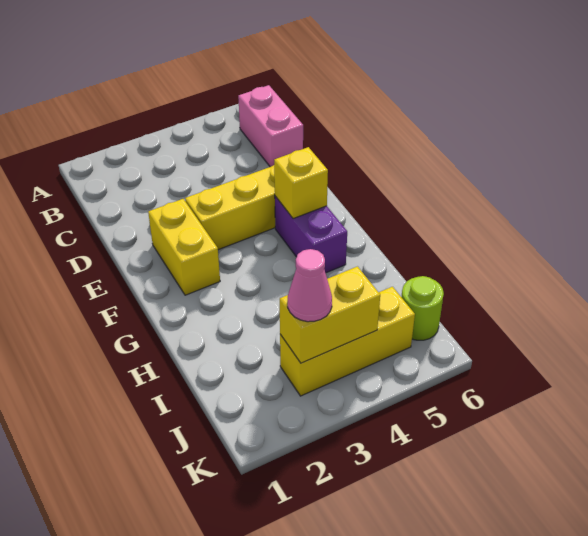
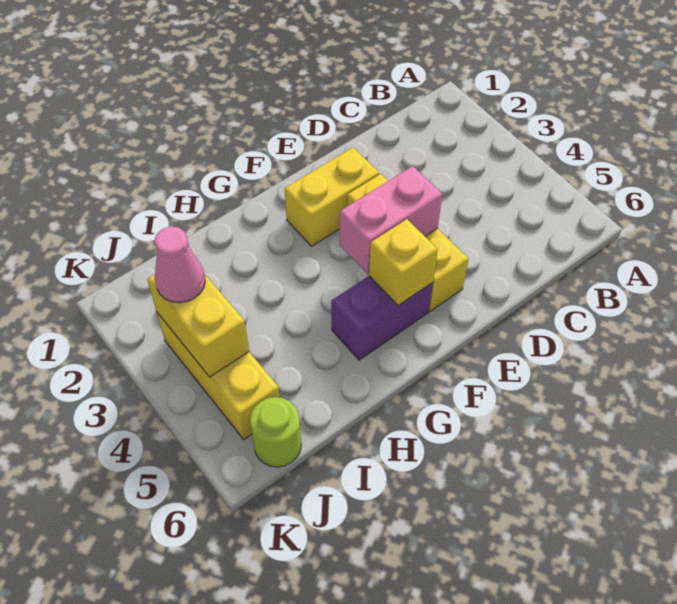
pink 1x2 brick [238,85,303,167] -> pink 1x2 brick moved to [340,166,442,274]

